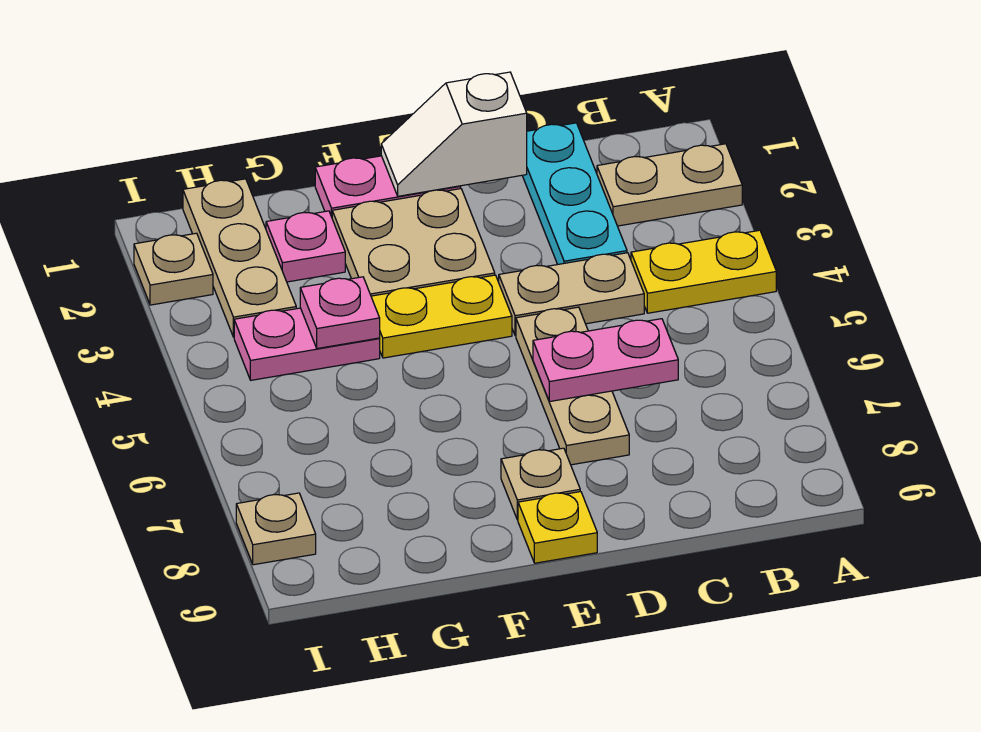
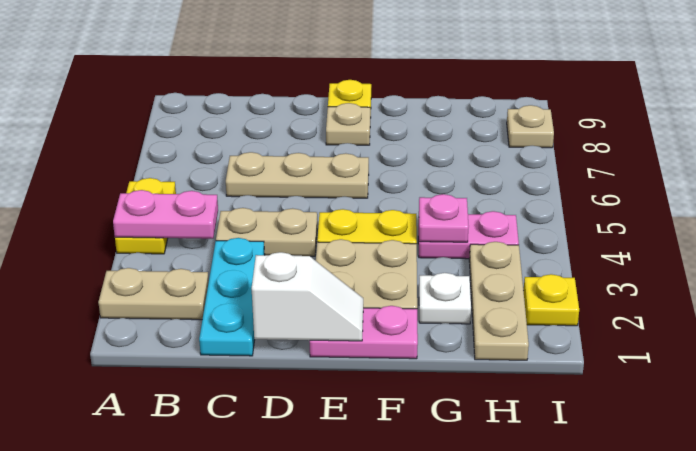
yellow 1x2 plate [631,230,776,313] -> yellow 1x2 plate turned to [115,178,176,254]
pink 1x2 plate [533,319,678,402] -> pink 1x2 plate moved to [113,190,218,239]
tan 1x3 plate [516,307,629,465] -> tan 1x3 plate turned to [226,152,369,198]
pink 1x1 plate [266,211,345,282] -> white 1x1 plate [419,273,471,324]
tan 1x1 plate [134,233,213,305] -> yellow 1x1 plate [523,274,579,326]

